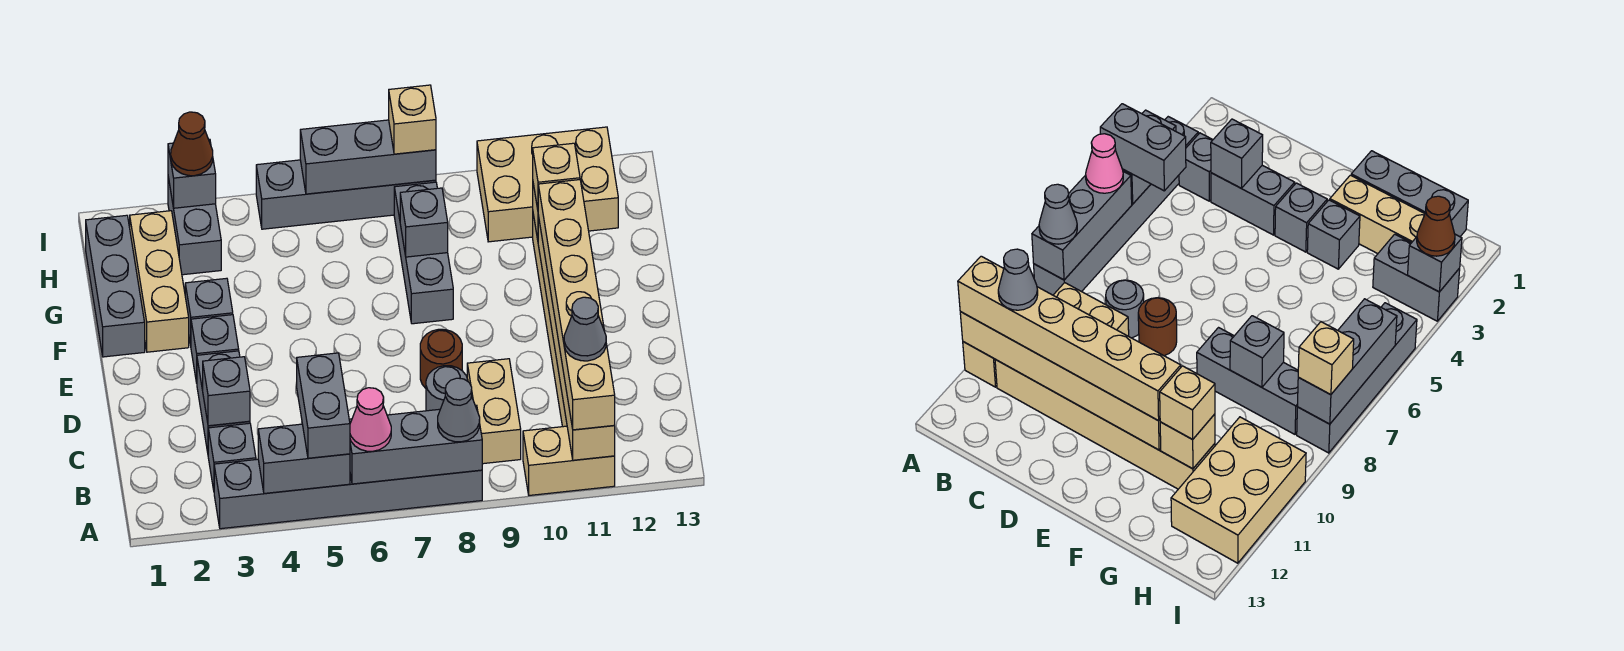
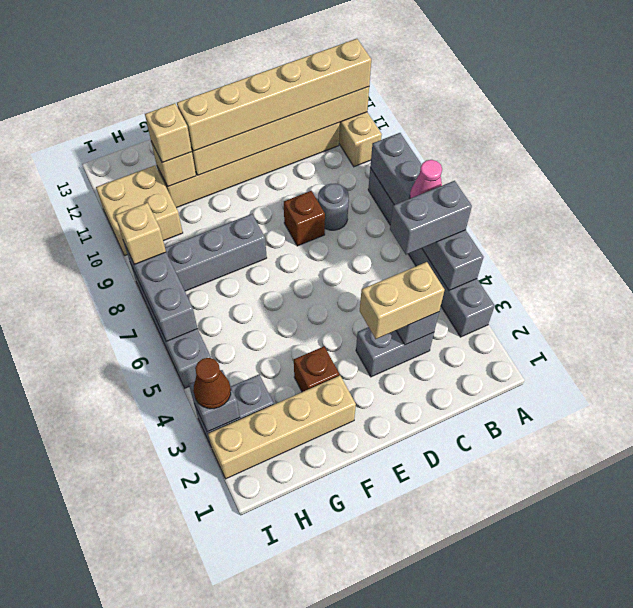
grey 1x1 cone [438,378,480,442] -> none
grey 1x1 brick [208,423,256,490] -> none
tan 1x2 brick [467,359,521,464] -> tan 1x2 brick moved to [360,262,445,339]
grey 1x1 cone [564,297,606,361] -> none
brown 1x1 round brick [420,329,462,388] -> brown 1x1 brick [284,191,325,246]
grey 1x1 brick [191,315,239,383] -> none
grey 1x3 brick [86,215,145,357] -> none
tan 1x3 brick [130,211,189,352] -> tan 1x4 brick [208,375,356,479]
grey 1x1 brick [185,278,233,345] -> brown 1x1 brick [294,347,339,392]
grey 1x1 brick [400,188,448,257] -> none
tan 2x3 brick [477,127,618,242] -> tan 2x2 brick [96,166,183,256]

